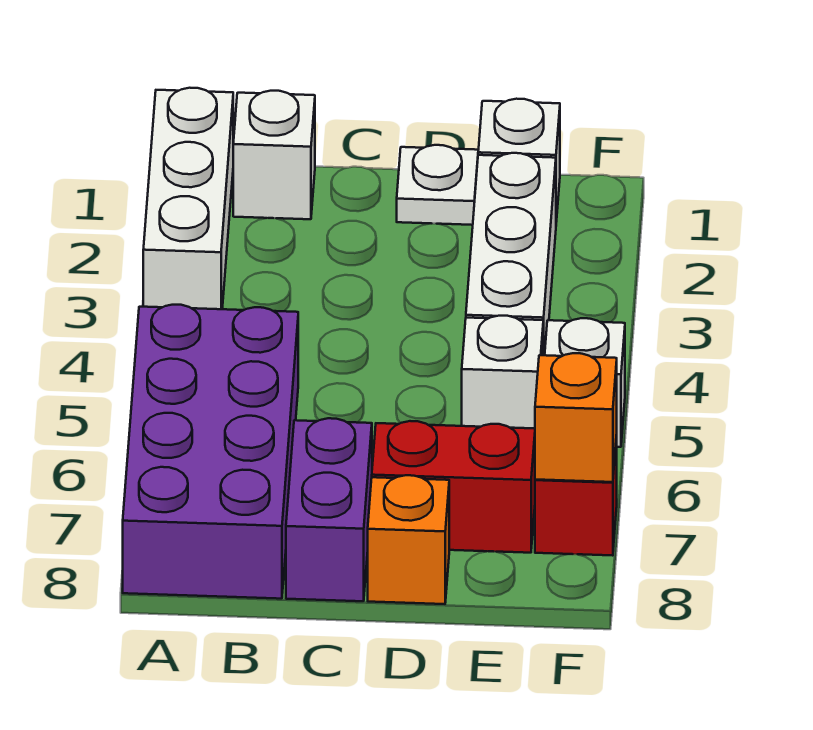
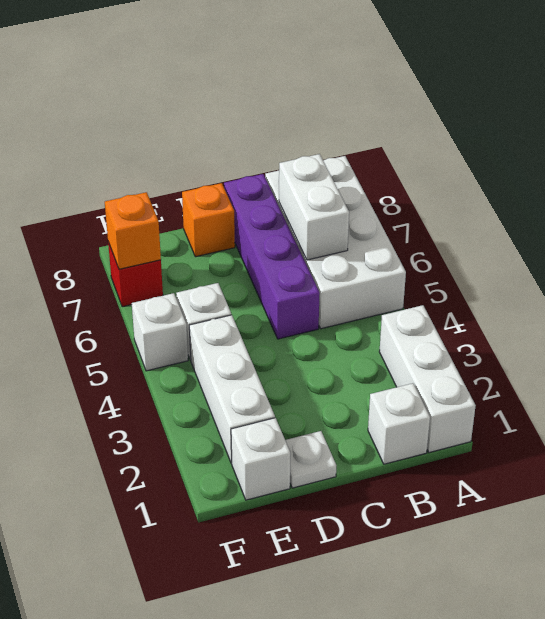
purple 2x4 brick [123,305,298,599] -> white 2x4 brick [265,156,406,329]
none -> white 1x2 brick [279,154,349,260]
purple 1x2 brick [286,418,372,601] -> purple 1x4 brick [224,174,320,339]
red 1x2 brick [372,421,535,553] -> none

